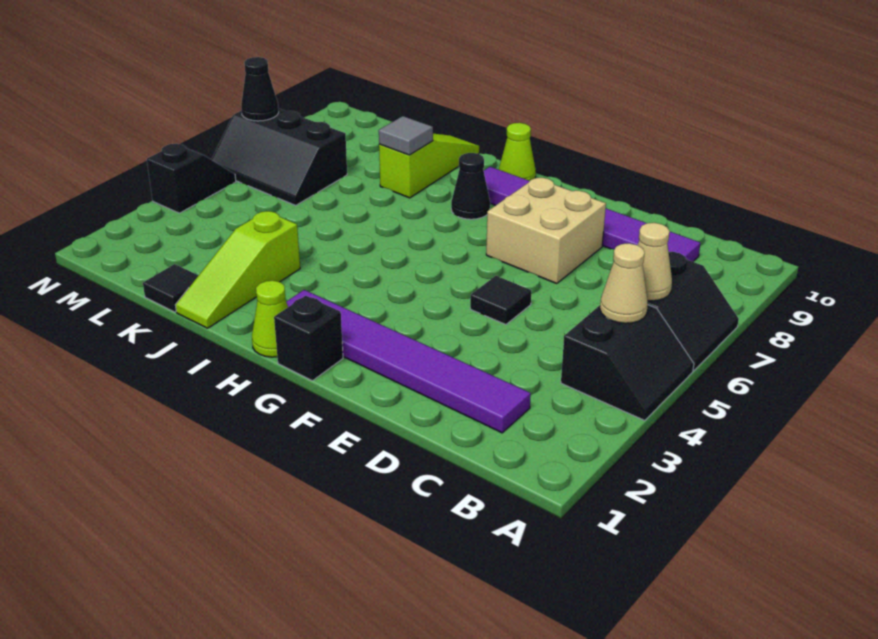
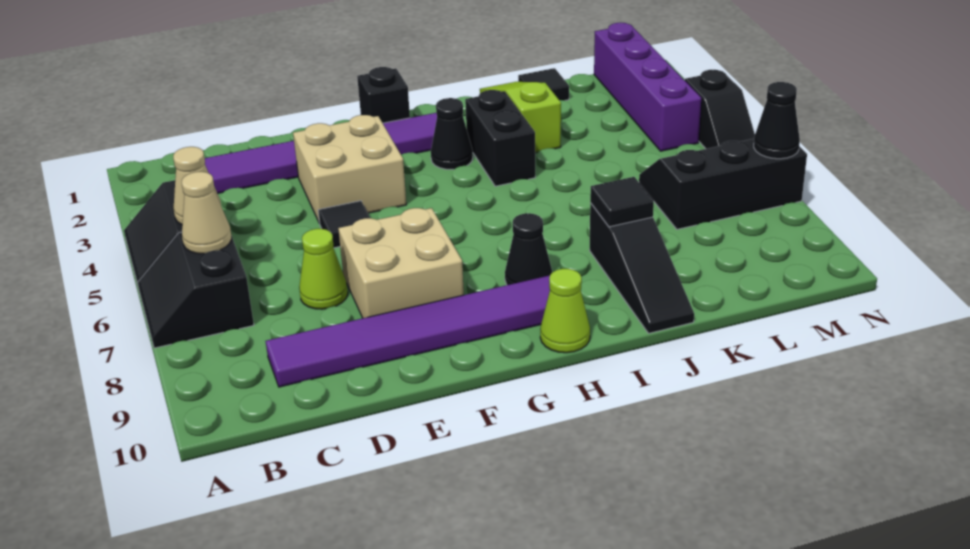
none -> tan 2x2 brick [293,115,406,223]
lime 1x1 cone [252,281,288,357] -> lime 1x1 cone moved to [299,229,348,309]
none -> black 1x1 cone [431,98,473,169]
none -> black 1x2 brick [465,90,535,186]
lime 1x3 slope [379,134,479,198] -> black 1x3 slope [590,203,694,333]
grey 1x1 tile [379,116,433,155] -> black 1x1 tile [590,177,654,227]
none -> purple 1x4 brick [594,23,701,151]

